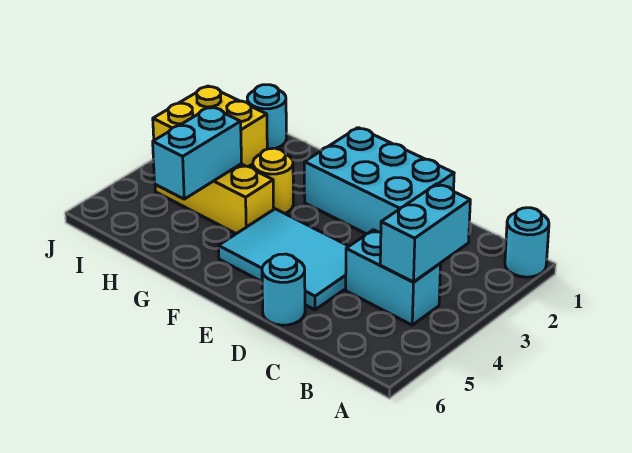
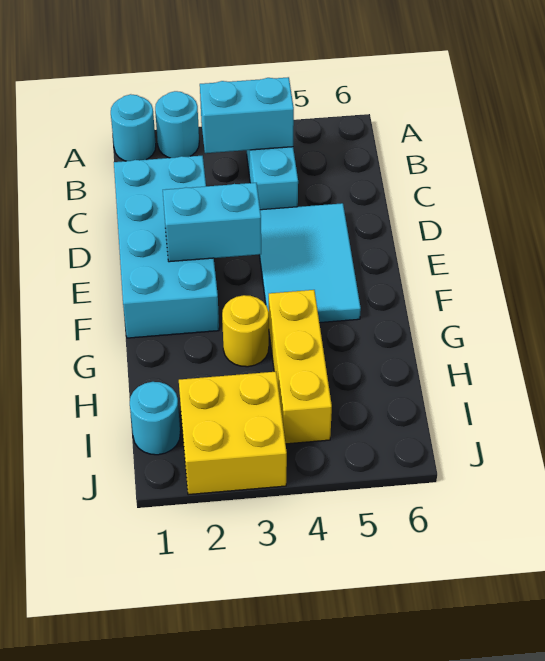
cyan 2x3 brick [304,128,454,234] -> cyan 2x4 brick [114,156,219,338]
cyan 1x1 round brick [262,254,305,325] -> cyan 1x1 round brick moved to [155,91,199,158]
cyan 1x2 brick [153,107,242,199] -> cyan 1x2 brick moved to [163,183,261,262]

